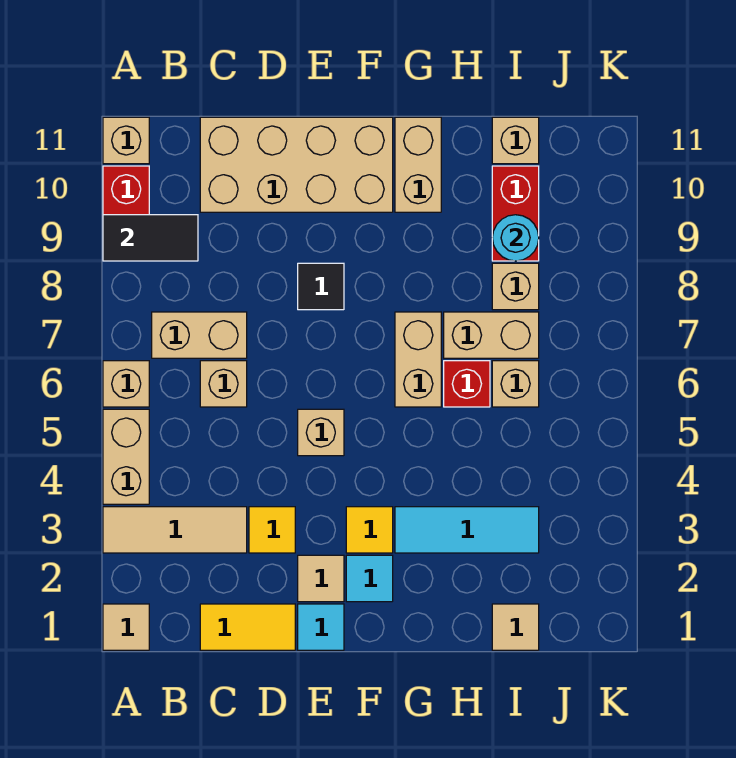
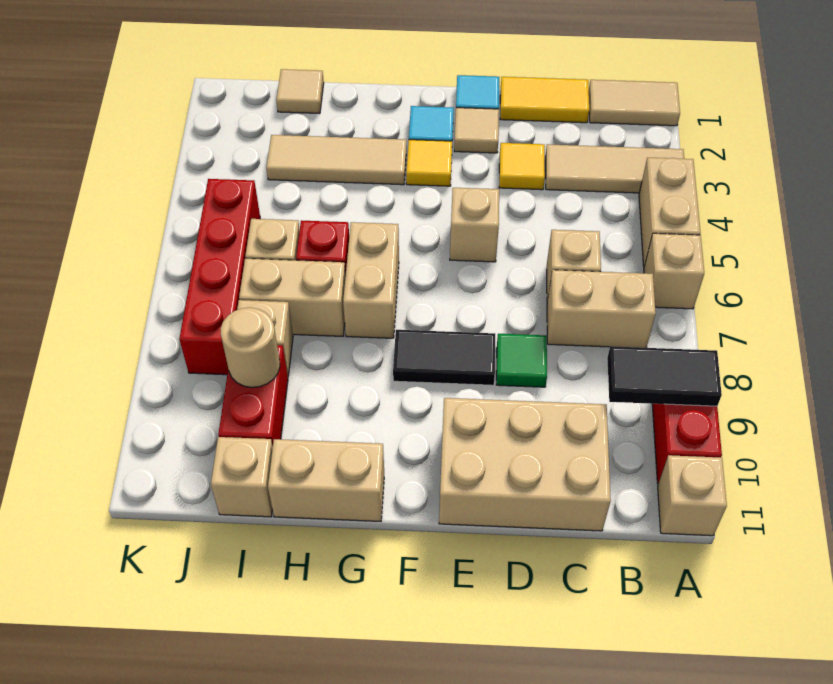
tan 1x1 tile [103,604,149,650] -> tan 1x2 tile [589,80,680,126]
tan 2x4 brick [200,117,393,212] -> tan 2x3 brick [439,398,611,531]
none -> green 1x1 tile [496,334,547,387]
black 1x1 tile [298,263,344,310] -> black 1x2 tile [393,330,495,385]
cyan 1x3 tile [395,507,539,553] -> tan 1x3 tile [266,135,406,185]
tan 1x2 brick [395,117,441,212] -> tan 1x2 brick turned to [268,439,384,521]
cyan 1x1 round brick [492,215,539,261] -> tan 1x1 round brick [221,308,280,388]
none -> red 1x4 brick [179,179,260,375]

